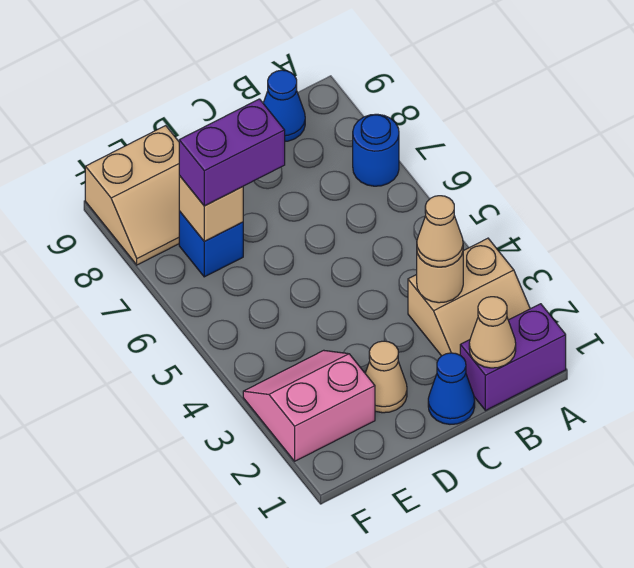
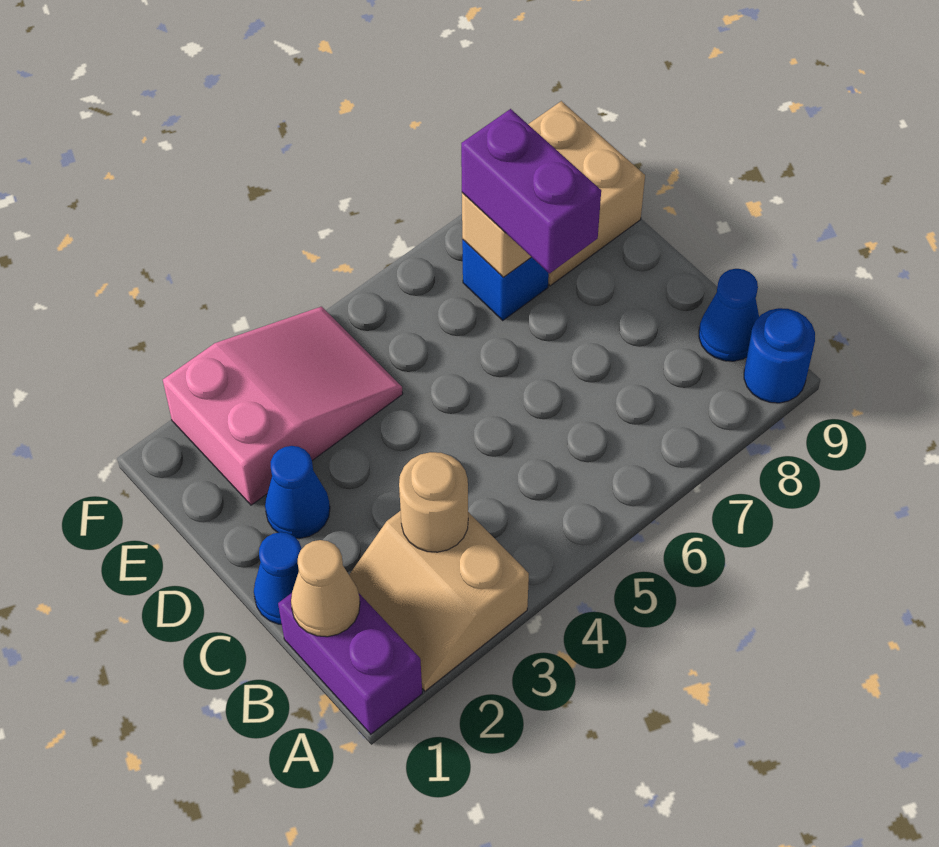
blue 1x1 round brick [353,114,399,186] -> blue 1x1 round brick moved to [744,308,815,403]
tan 1x1 cone [417,196,463,267] -> none
tan 1x1 cone [365,341,407,413] -> blue 1x1 cone [265,446,330,539]
pink 2x2 slope [243,350,375,461] -> pink 2x3 slope [163,307,403,505]

